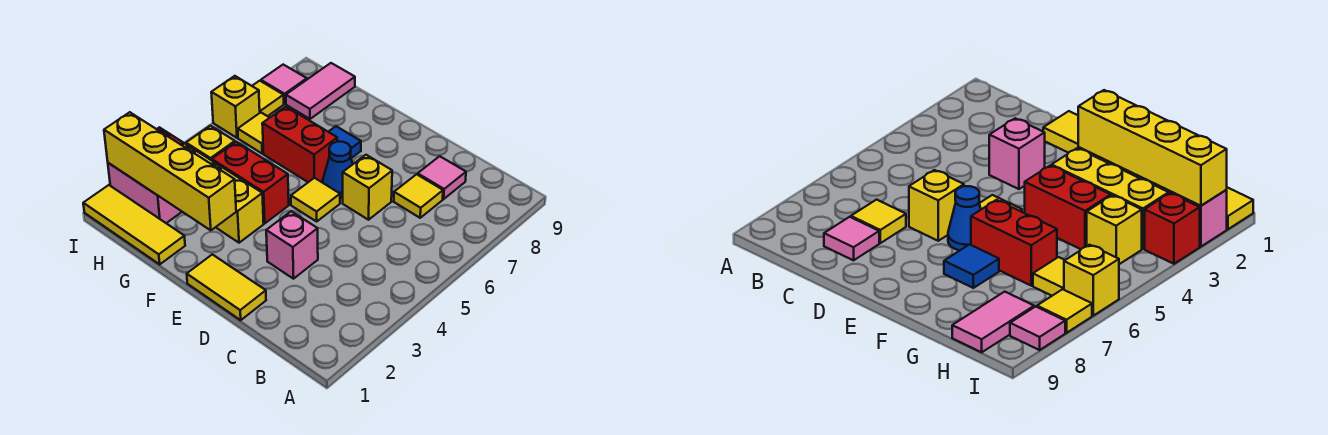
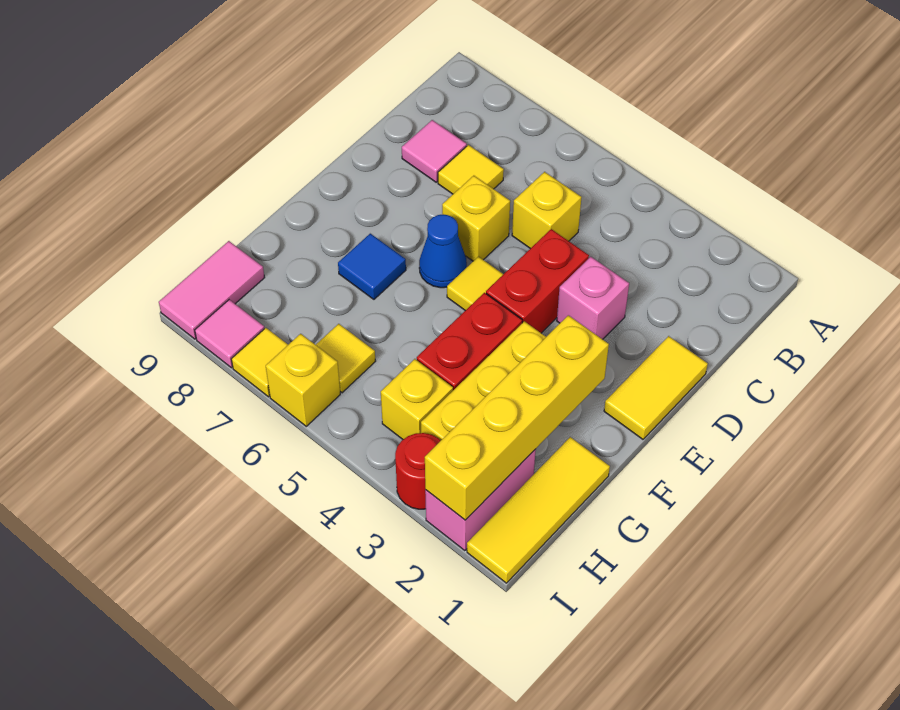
none -> yellow 1x1 brick [512,172,582,249]
red 1x2 brick [262,107,337,182] -> red 1x2 brick moved to [486,229,589,333]
pink 1x2 tile [286,63,355,119] -> pink 1x2 tile turned to [159,241,265,339]
red 1x1 brick [1145,193,1200,264] -> red 1x1 round brick [395,433,440,509]

